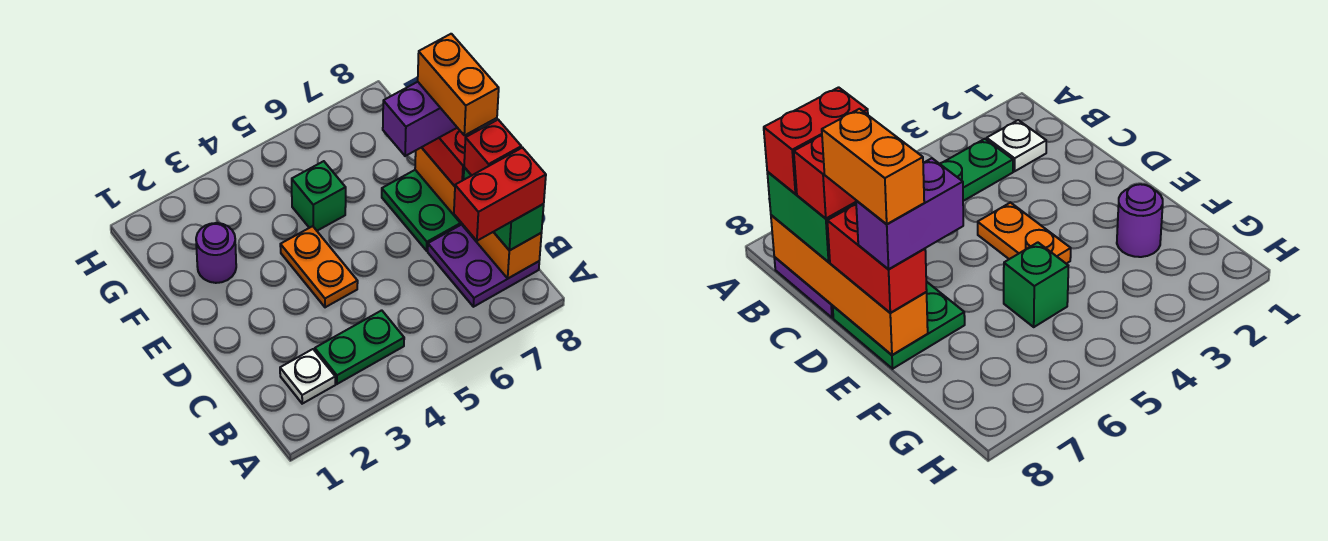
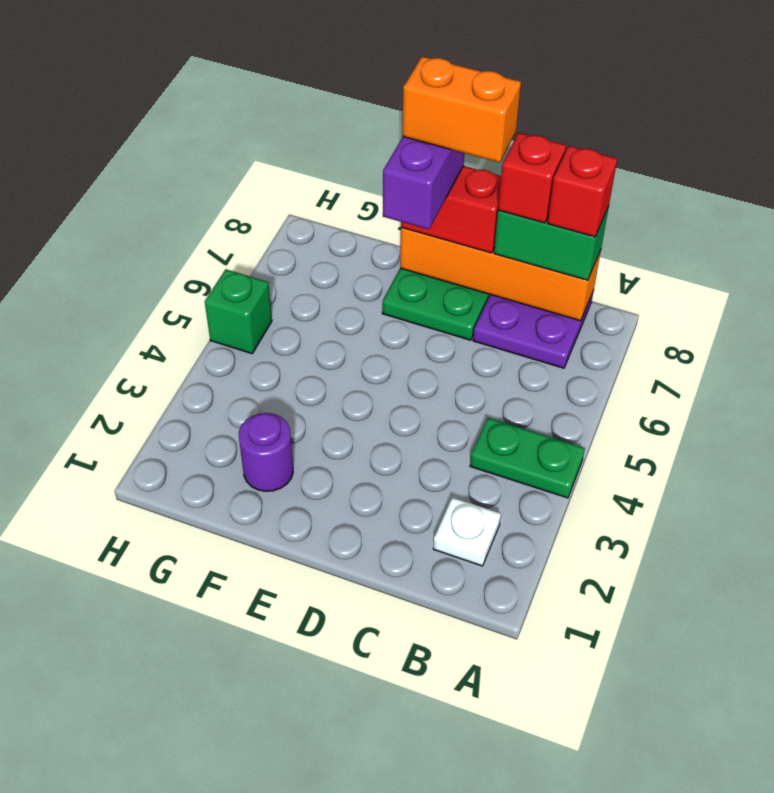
green 1x2 plate [315,310,404,384] -> green 1x2 plate turned to [470,418,585,498]
red 1x2 brick [454,148,546,241] -> red 1x1 brick [548,146,617,237]
orange 1x2 plate [280,226,358,307] -> none
green 1x1 brick [292,161,346,231] -> green 1x1 brick moved to [205,269,272,354]

